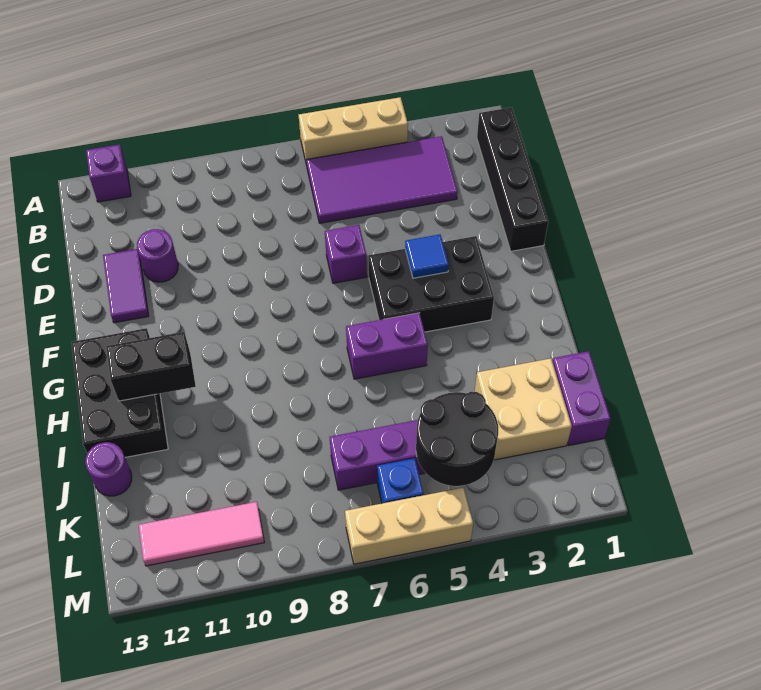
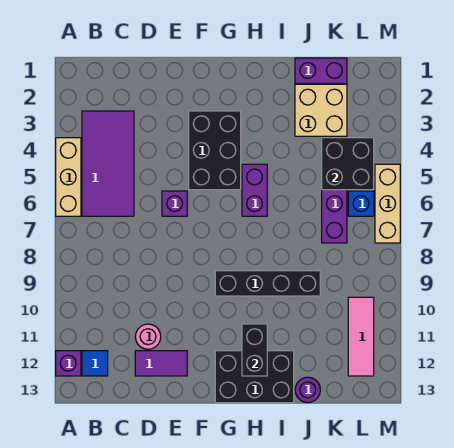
black 1x4 brick [477,107,548,251] -> black 1x4 brick moved to [215,271,320,296]
purple 1x1 round brick [137,229,178,282] -> pink 1x1 round brick [135,324,161,349]
blue 1x1 tile [405,234,449,278] -> blue 1x1 tile moved to [82,351,108,376]
black 2x2 round brick [416,392,498,486] -> black 2x2 brick [322,138,374,190]

